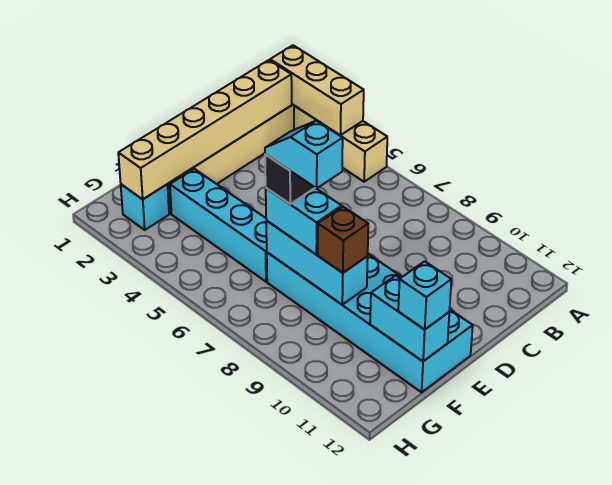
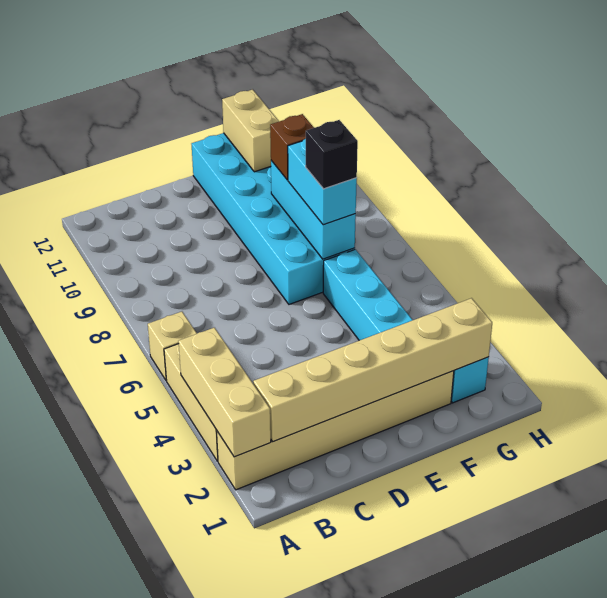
none -> tan 1x1 brick [148,312,197,381]
cyan 1x2 slope [265,121,343,188] -> none
cyan 1x2 brick [370,275,449,361] -> tan 1x2 brick [222,90,279,172]
cyan 1x1 brick [398,261,451,330] -> none

